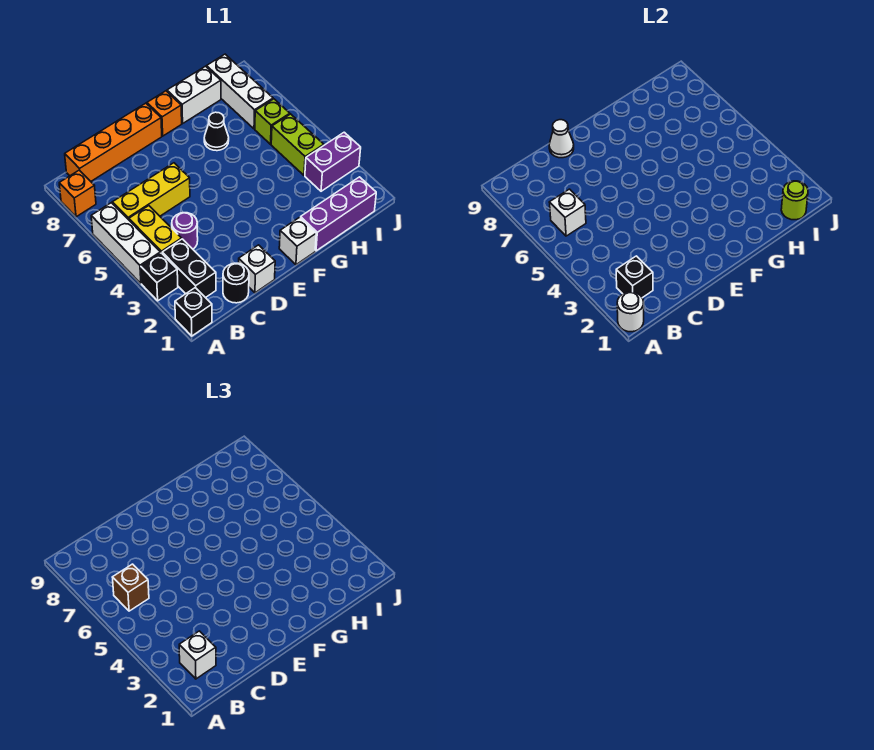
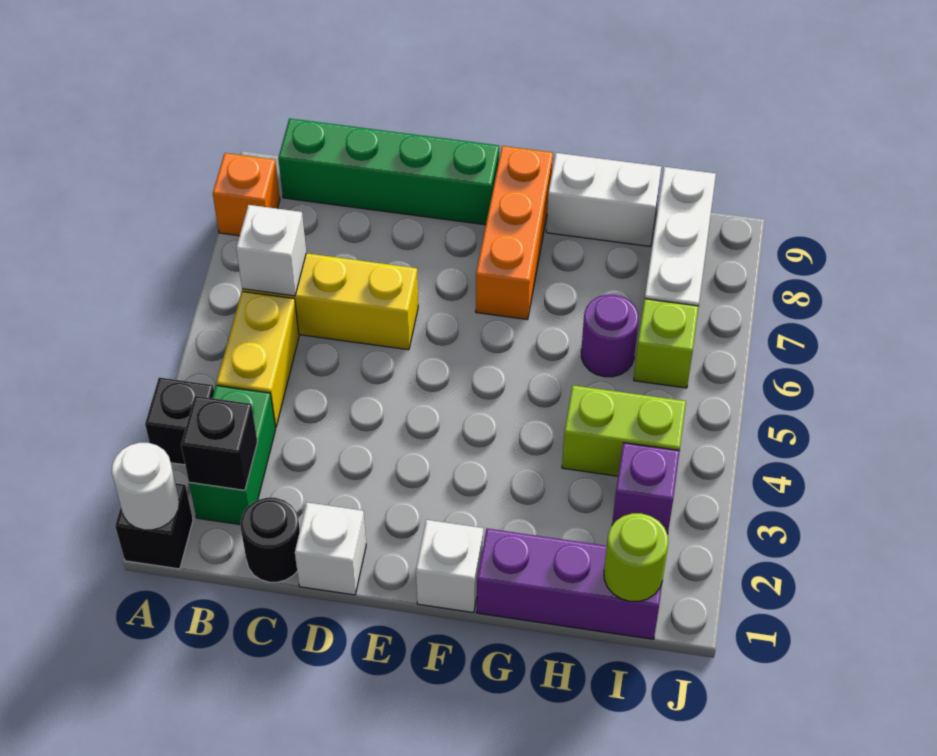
white 1x3 brick [91,203,160,284] -> none
black 1x2 brick [162,239,216,298] -> green 1x2 brick [189,385,275,525]
white 1x1 brick [179,631,216,679] -> none
brown 1x1 brick [112,564,149,611] -> none
orange 1x4 brick [65,103,162,181] -> green 1x4 brick [278,118,499,225]
purple 1x1 round brick [172,213,198,249] -> purple 1x1 round brick moved to [581,295,638,377]
white 1x1 cone [549,120,574,158] -> none
orange 1x1 brick [147,91,182,136] -> orange 1x3 brick [476,146,553,320]
black 1x1 cone [204,112,229,151] -> none
purple 1x2 brick [305,132,361,191] -> purple 1x1 brick [612,443,680,534]
lime 1x2 brick [271,114,324,175] -> lime 1x2 brick turned to [562,385,686,476]

